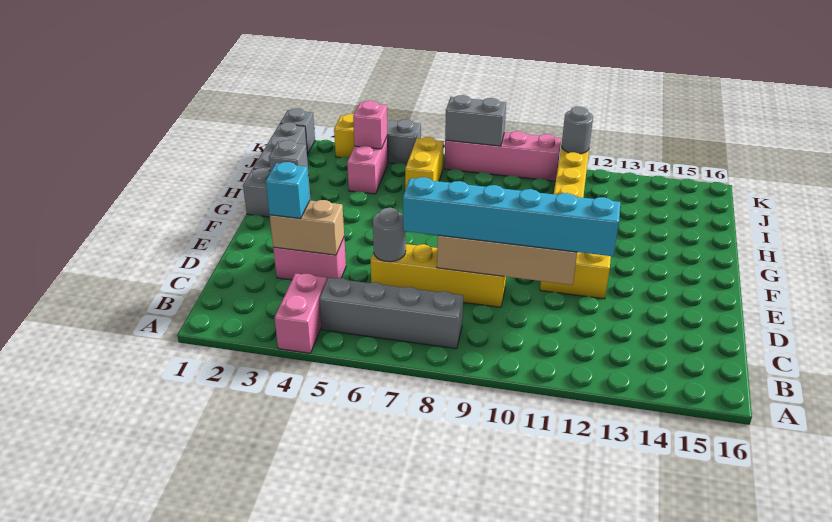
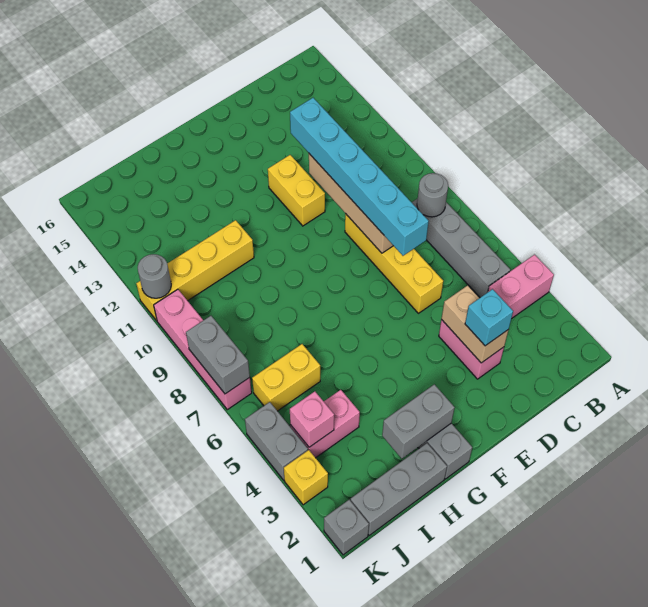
grey 1x1 round brick [373,208,406,262] -> grey 1x1 round brick moved to [417,173,448,217]
grey 1x1 brick [269,140,309,176] -> grey 1x2 brick [382,384,455,459]

